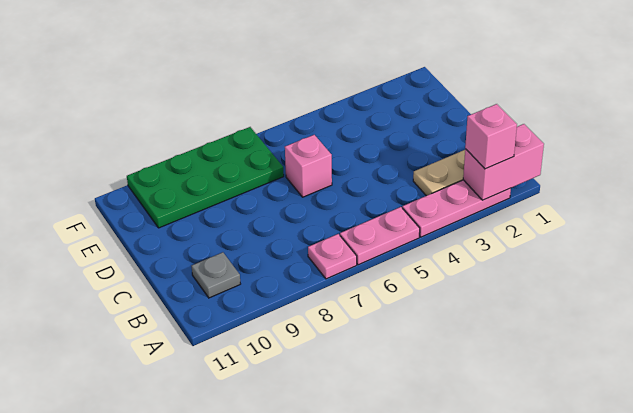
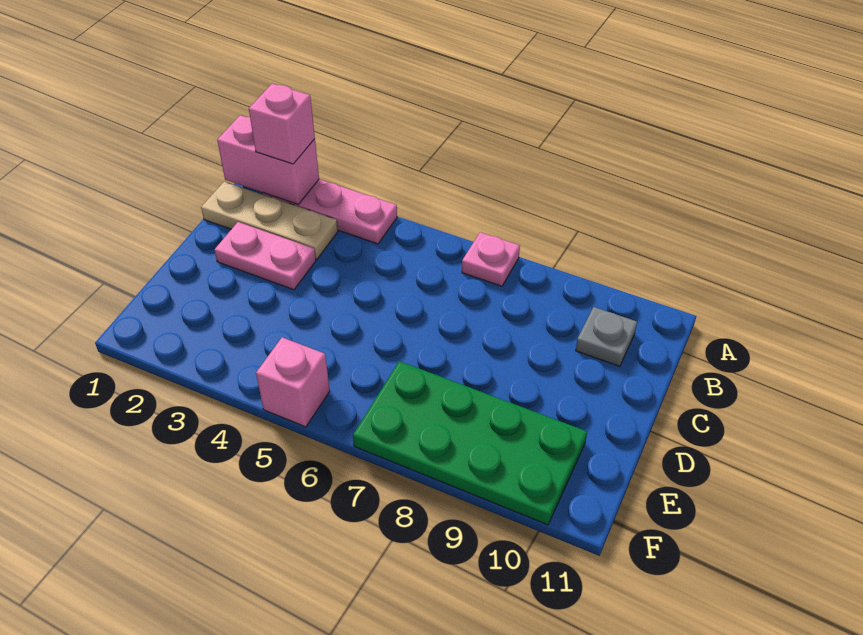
pink 1x2 plate [340,207,420,265] -> pink 1x2 plate moved to [215,222,316,290]
pink 1x1 brick [285,135,332,197] -> pink 1x1 brick moved to [256,337,330,427]

